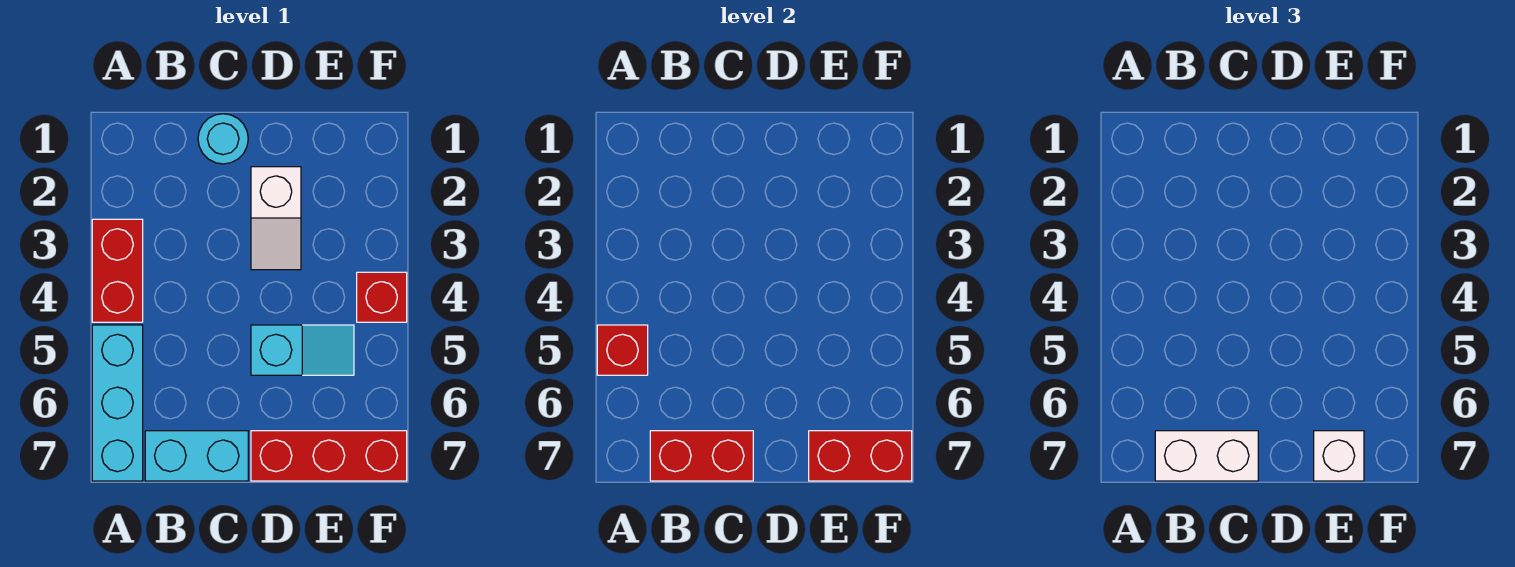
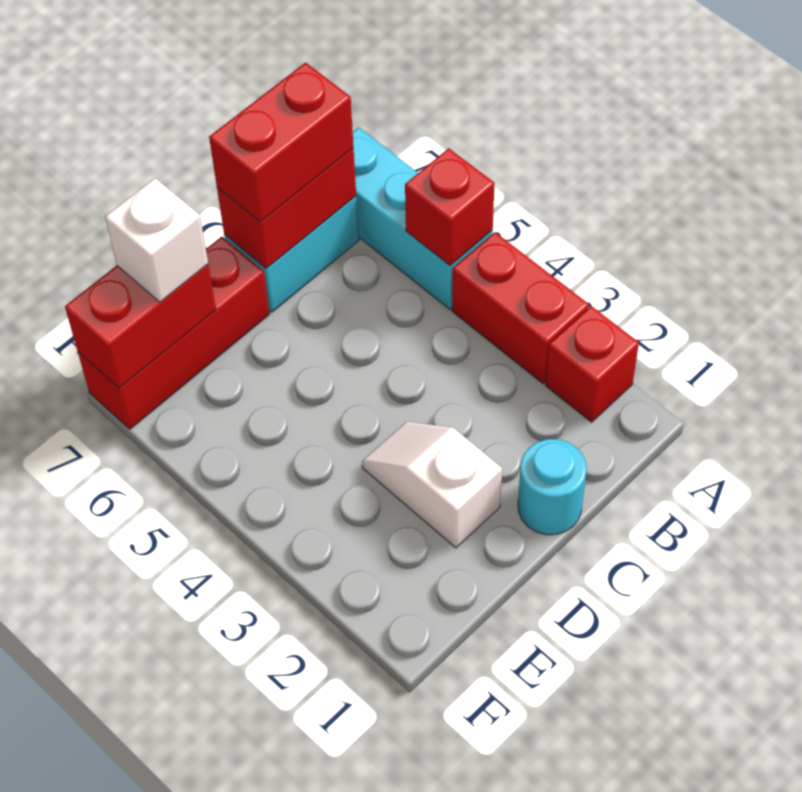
white 1x2 brick [1155,431,1258,481] -> red 1x2 brick [209,63,353,222]
cyan 1x2 slope [251,325,354,375] -> none
red 1x1 brick [357,272,407,322] -> red 1x1 brick moved to [546,306,639,422]

